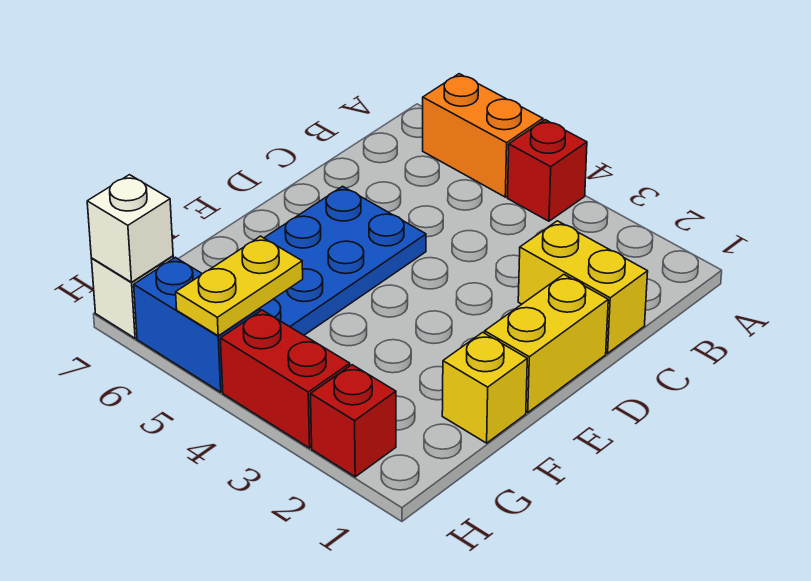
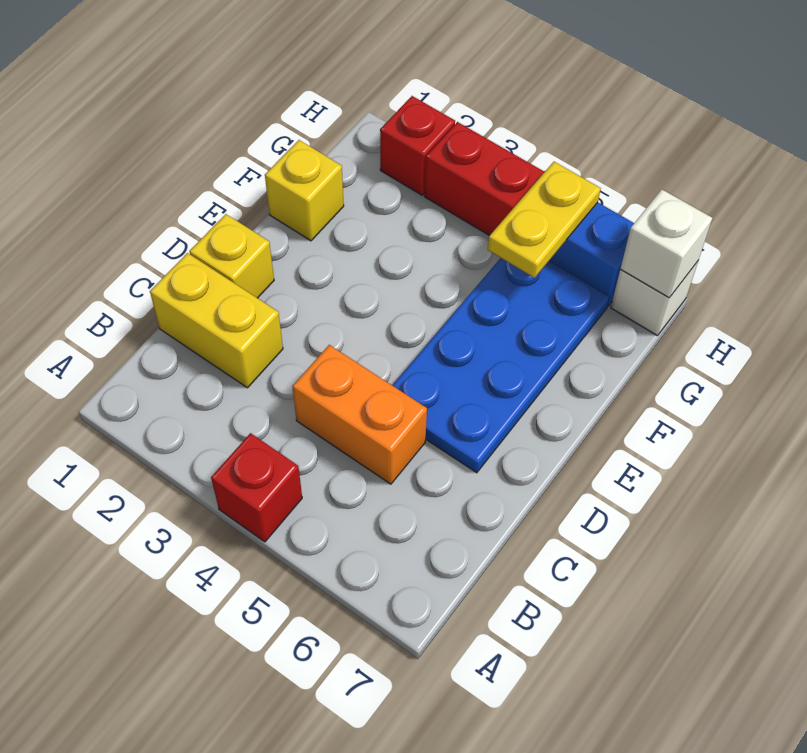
orange 1x2 brick [423,74,543,197] -> orange 1x2 brick moved to [292,345,427,484]
yellow 1x2 brick [485,275,608,412] -> yellow 1x1 brick [189,214,274,298]

